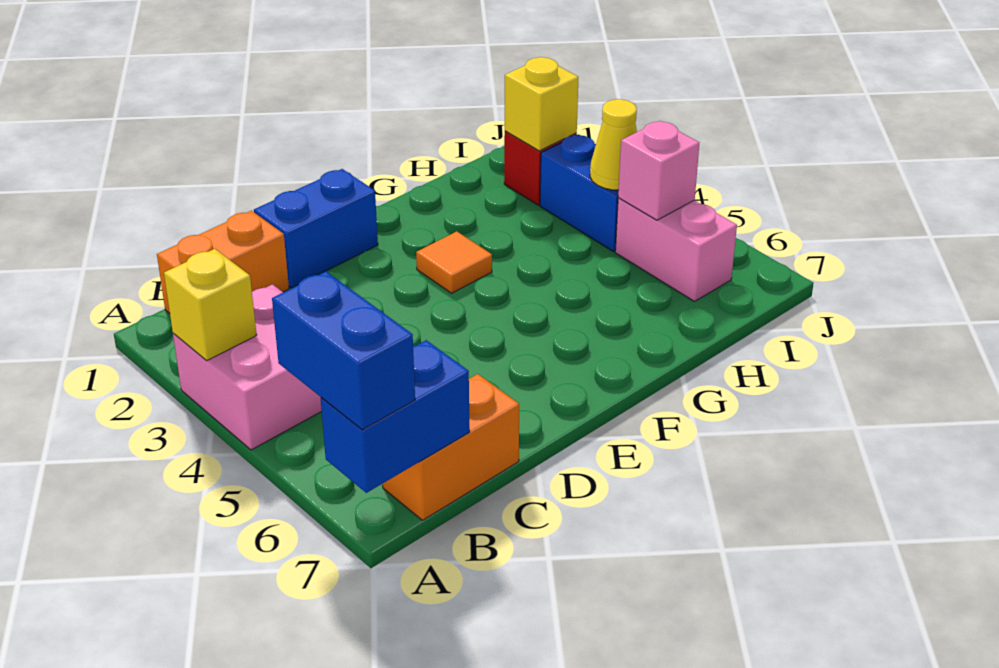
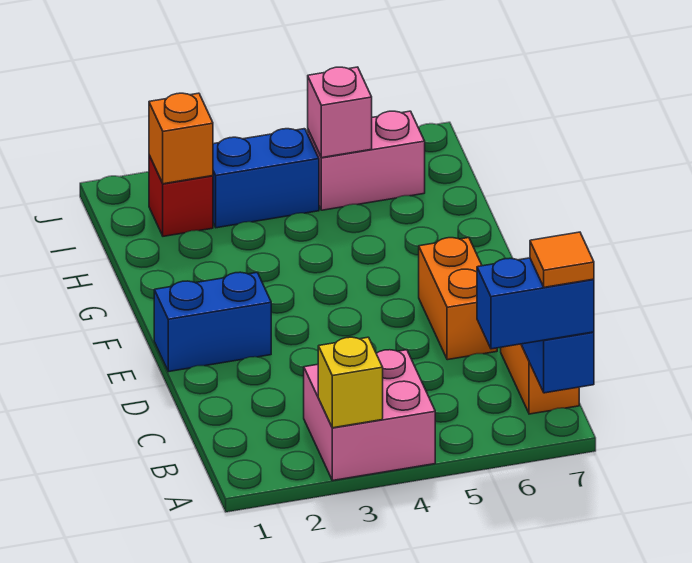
orange 1x2 brick [157,211,289,313] -> orange 1x2 brick moved to [419,238,497,360]
blue 1x2 brick [254,169,378,288] -> blue 1x2 brick turned to [154,272,271,372]
orange 1x1 tile [416,231,492,293] -> orange 1x1 tile moved to [530,232,594,287]
yellow 1x1 brick [505,57,578,151] -> orange 1x1 brick [149,93,213,184]
yellow 1x1 cone [590,99,637,190] -> none

